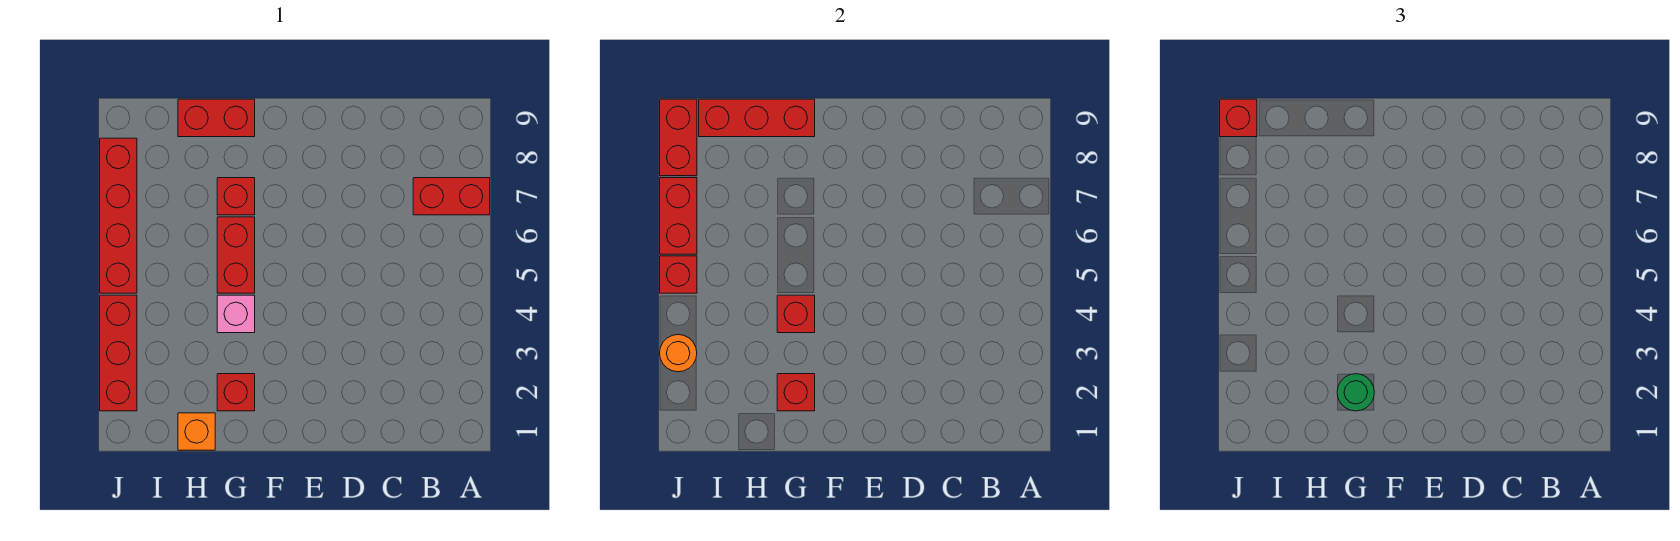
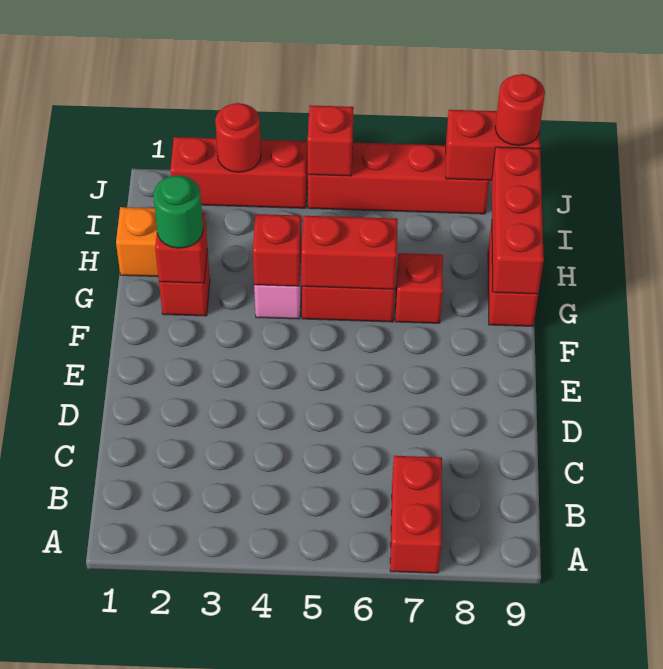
orange 1x1 round brick [660,335,697,372] -> red 1x1 round brick [215,103,261,172]
red 1x2 brick [660,178,697,254] -> red 1x2 brick moved to [302,216,398,289]
red 1x1 brick [1220,99,1257,137] -> red 1x1 round brick [495,74,545,146]

